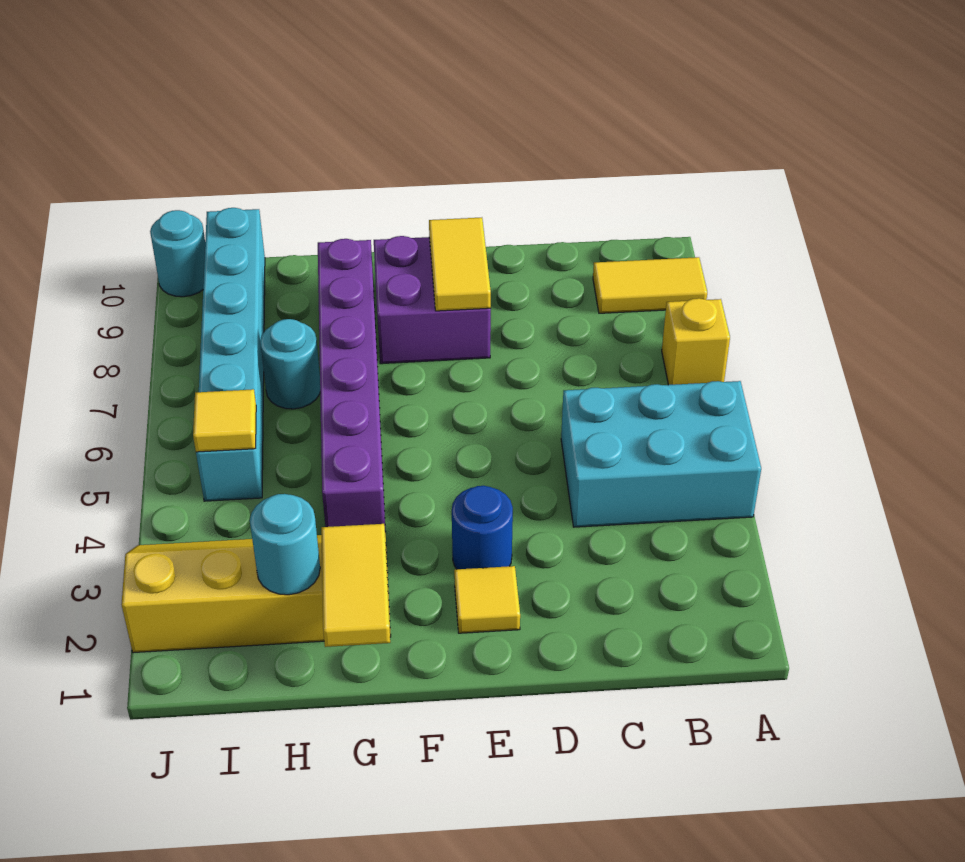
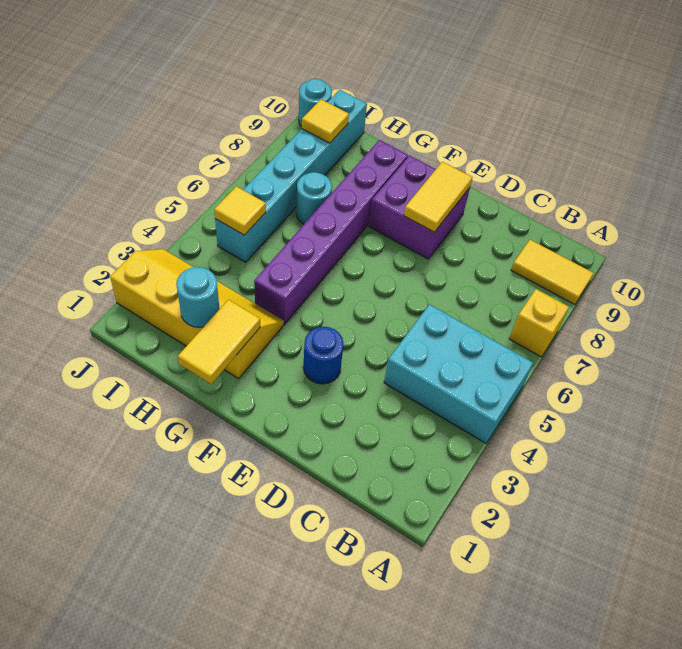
yellow 1x1 tile [454,566,520,633] -> yellow 1x1 tile moved to [302,99,349,143]

